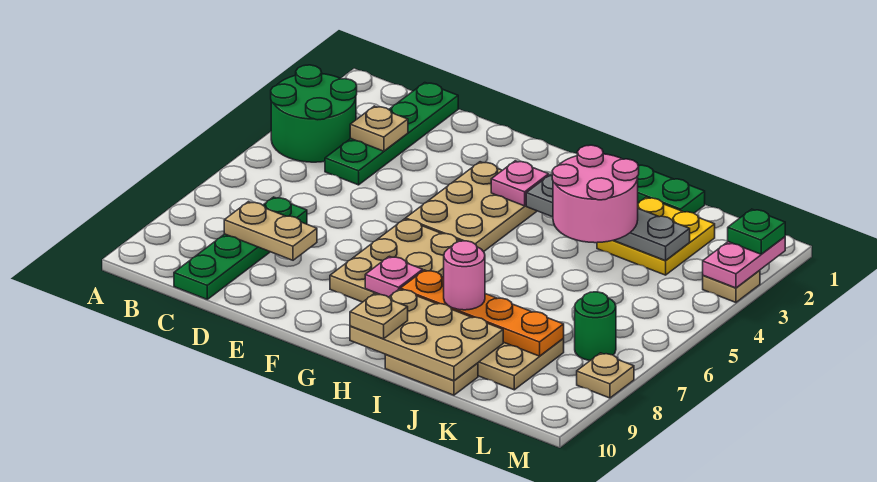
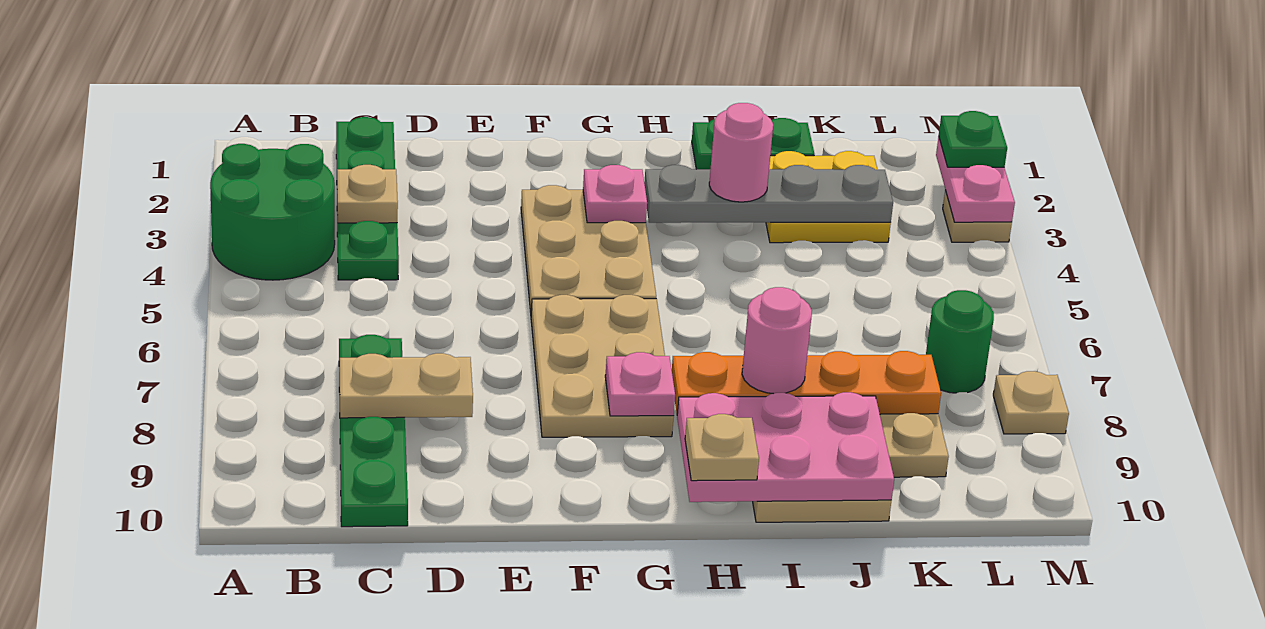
tan 2x3 plate [350,289,503,381] -> pink 2x3 plate [677,392,894,502]
pink 2x2 round brick [552,145,639,243] -> pink 1x1 round brick [709,103,773,202]

